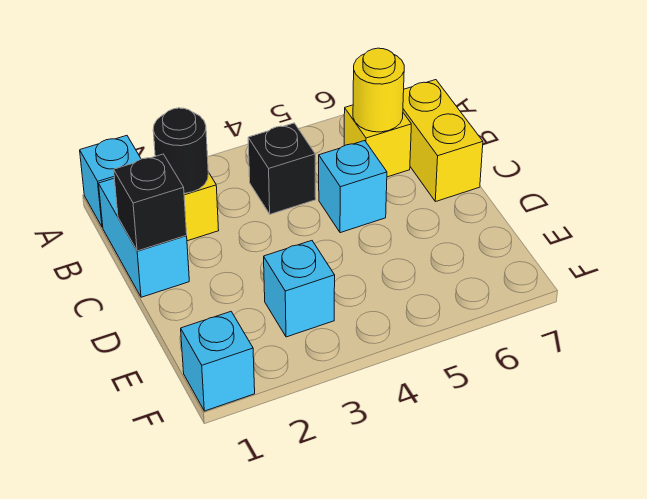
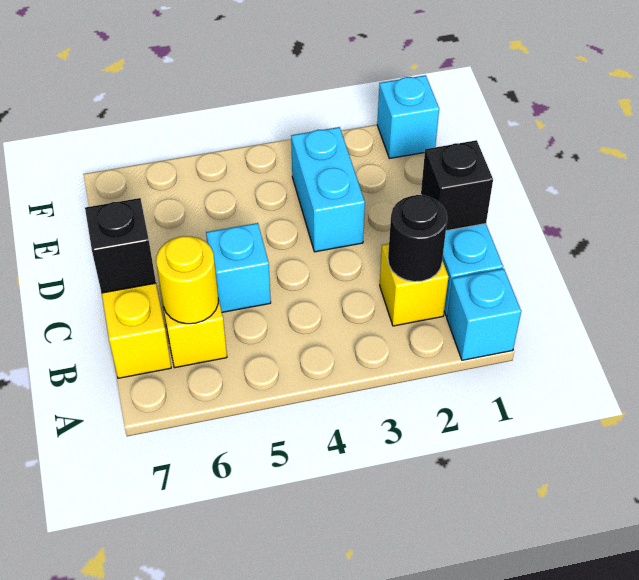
black 1x1 brick [248,123,316,214] -> black 1x1 brick moved to [85,198,156,293]
cyan 1x1 brick [264,241,335,337] -> cyan 1x2 brick [291,127,365,252]

